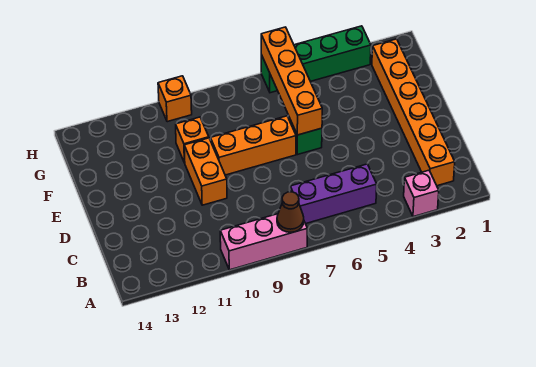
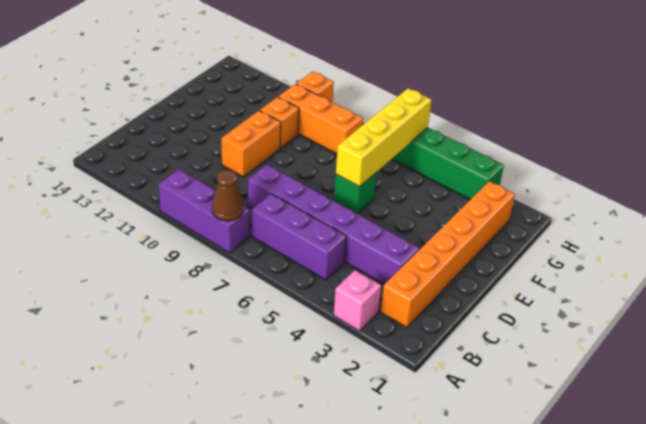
pink 1x3 brick [220,214,307,270] -> purple 1x3 brick [158,169,250,253]
none -> purple 1x6 brick [248,164,419,284]
orange 1x4 brick [261,27,322,135] -> yellow 1x4 brick [336,88,432,187]
orange 1x3 brick [210,116,296,175] -> orange 1x3 brick moved to [279,84,363,154]

